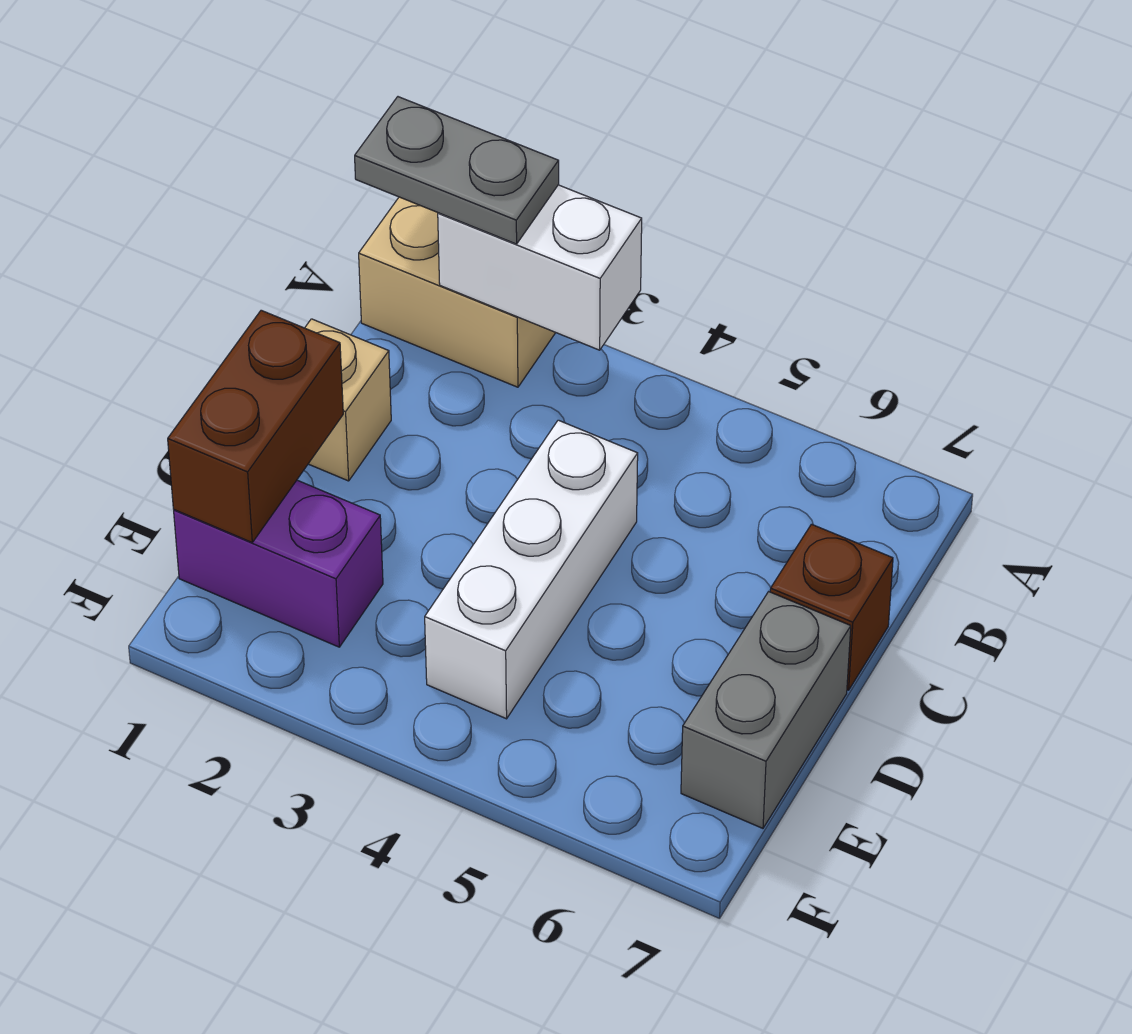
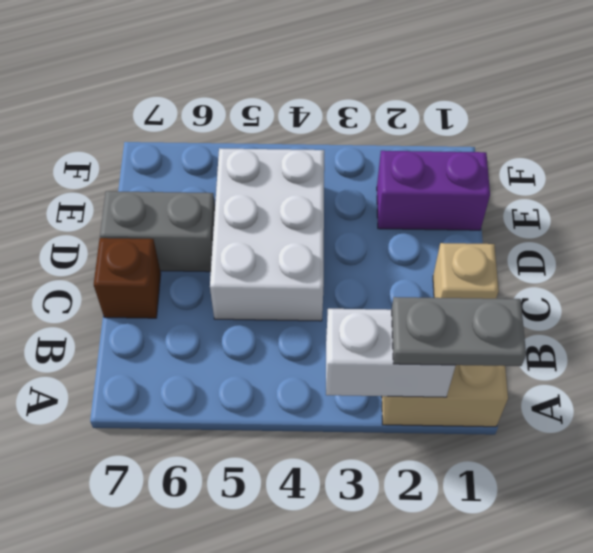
white 1x3 brick [425,420,638,719] -> white 2x3 brick [210,148,324,321]
brown 1x2 brick [168,310,343,542] -> none
grey 1x2 brick [681,592,851,828] -> grey 1x2 brick turned to [100,191,215,272]

